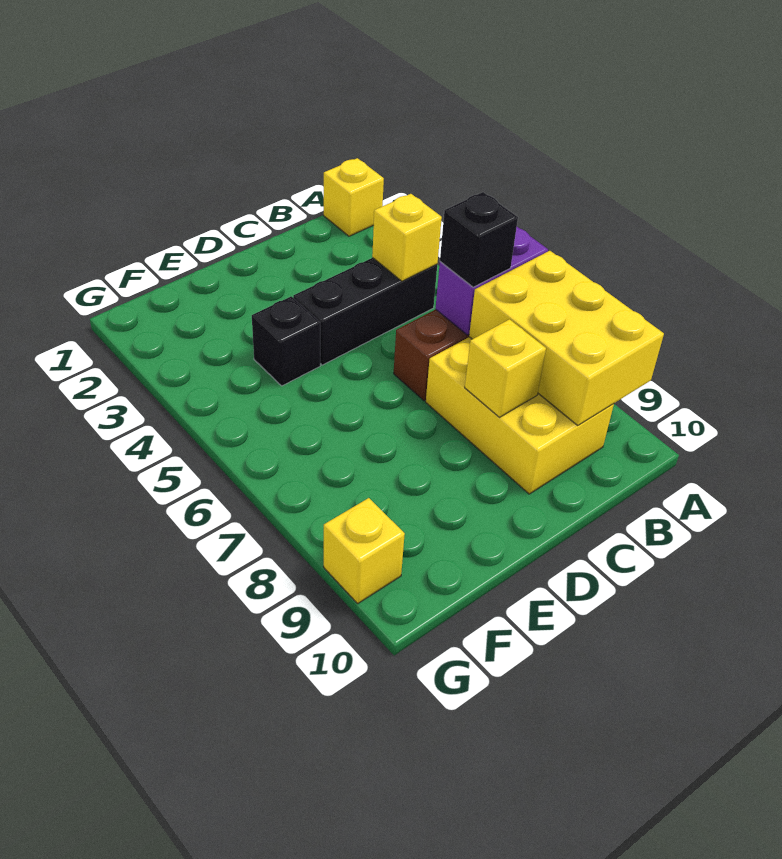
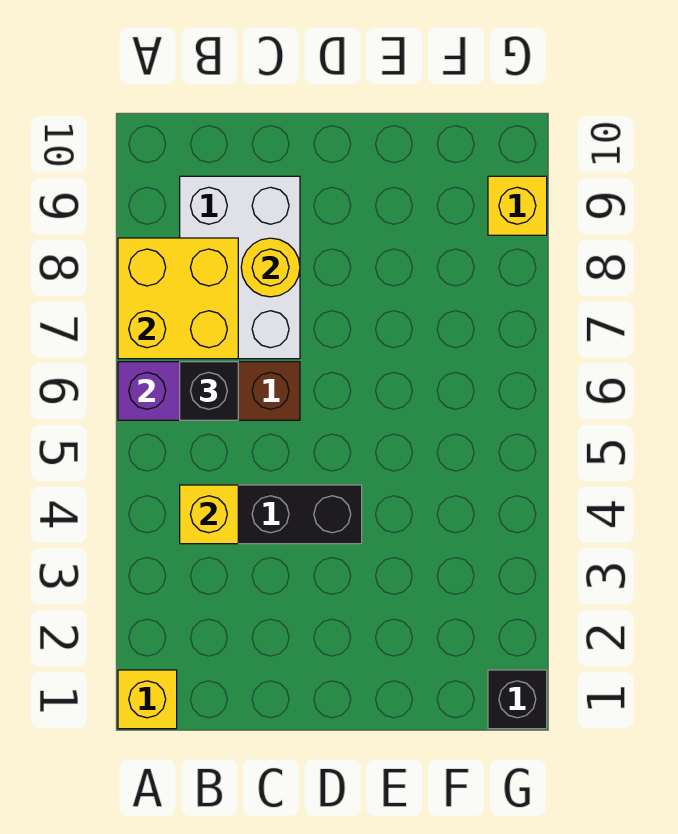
yellow 2x3 brick [469,251,664,426] -> yellow 2x2 brick [118,238,238,359]
yellow 2x3 brick [426,337,614,494] -> white 2x3 brick [180,176,300,359]
yellow 1x1 brick [465,319,546,417] -> yellow 1x1 round brick [241,238,300,297]
black 1x1 brick [252,296,320,386] -> black 1x1 brick moved to [488,670,547,729]

